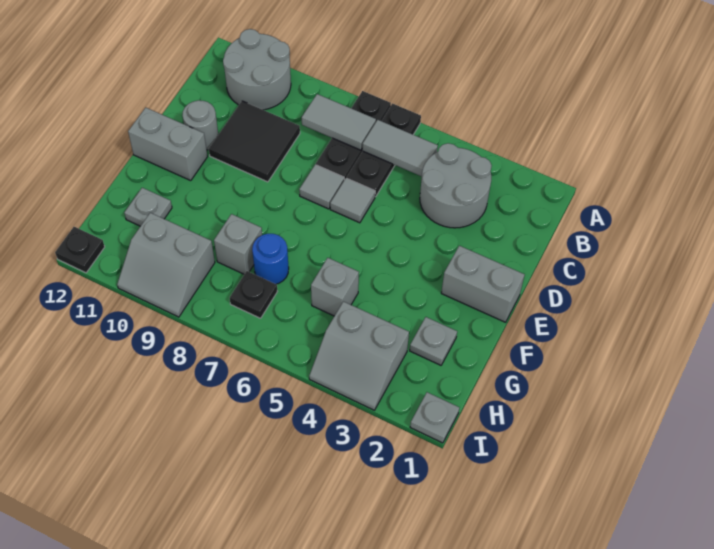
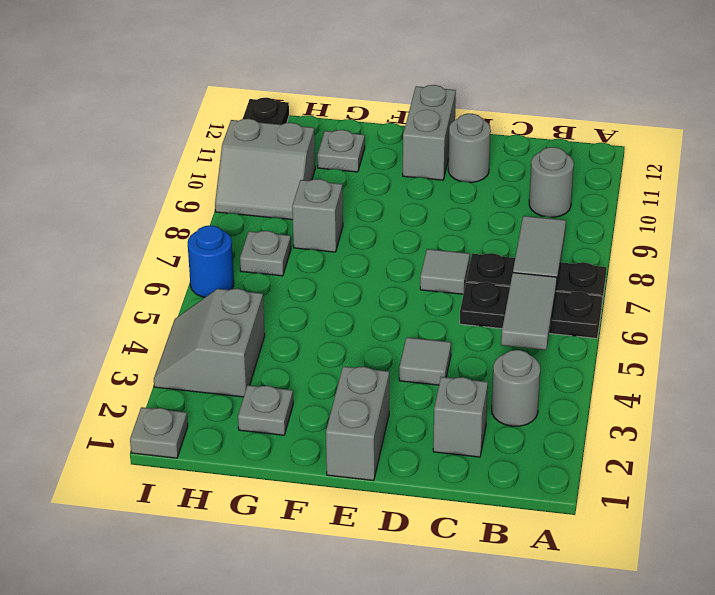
grey 2x2 round brick [223,29,291,110] -> grey 1x1 round brick [529,147,574,217]
grey 2x2 round brick [420,143,492,228] -> grey 1x1 round brick [492,350,540,426]
black 2x2 tile [209,101,300,182] -> none
grey 1x1 tile [330,178,375,223] -> grey 1x1 tile moved to [399,337,451,385]
grey 1x1 brick [311,258,359,316] -> grey 1x1 brick moved to [433,377,488,457]
blue 1x1 round brick [252,234,289,284] -> blue 1x1 round brick moved to [188,226,234,297]
black 1x1 plate [230,271,277,318] -> grey 1x1 plate [240,231,291,276]
grey 2x2 slope [117,213,215,317] -> grey 2x2 slope turned to [215,119,315,220]

